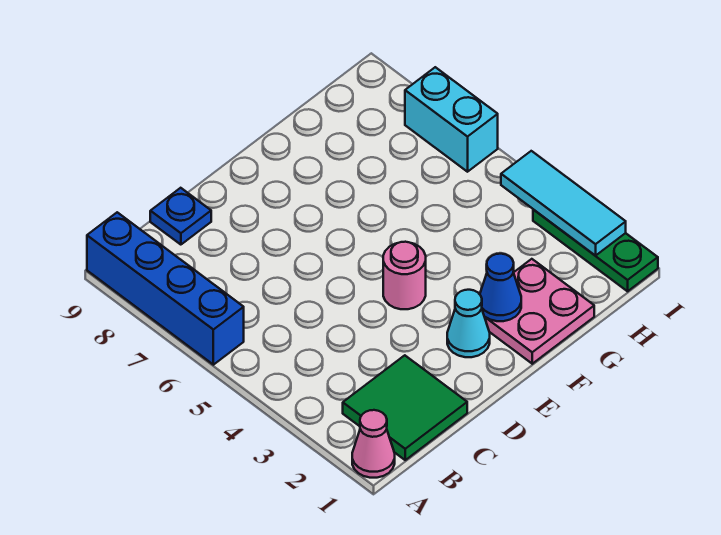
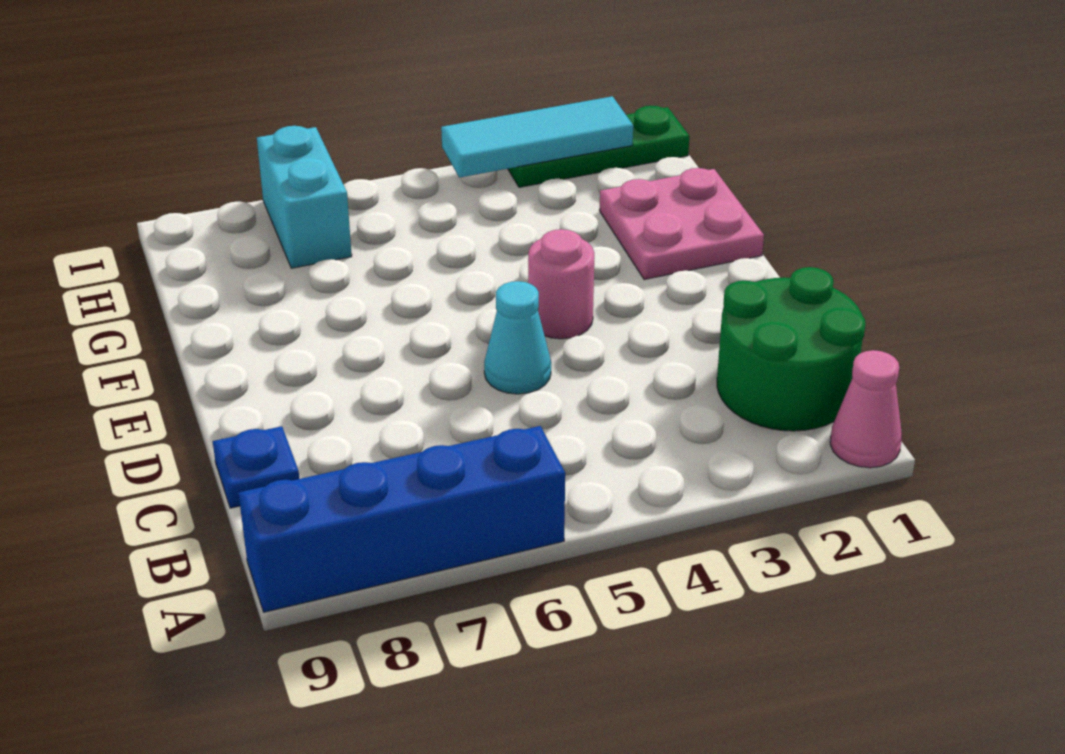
green 2x2 tile [343,355,467,460] -> green 2x2 round brick [717,267,866,431]
cyan 1x1 cone [447,290,490,357] -> cyan 1x1 cone moved to [484,281,551,394]
blue 1x1 cone [480,254,521,321] -> none
cyan 1x2 brick [405,67,498,172] -> cyan 1x2 brick turned to [257,126,352,268]

